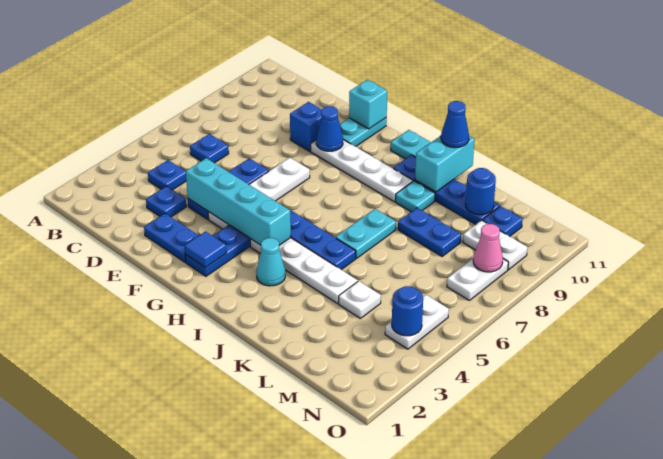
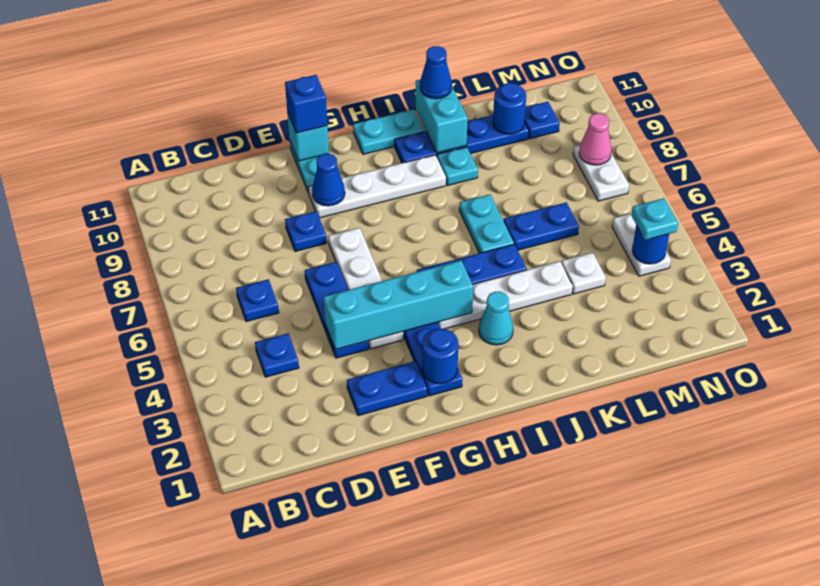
blue 1x1 plate [146,186,186,217] -> blue 1x1 plate moved to [285,211,327,252]
blue 1x1 brick [290,102,322,151] -> blue 1x1 brick moved to [285,75,327,133]
blue 1x1 tile [185,231,226,268] -> blue 1x1 round brick [422,329,458,384]
blue 1x2 plate [398,208,461,256] -> blue 1x2 plate moved to [504,202,579,250]
white 1x2 plate [463,220,527,270] -> none
none -> cyan 1x1 plate [631,198,678,240]

